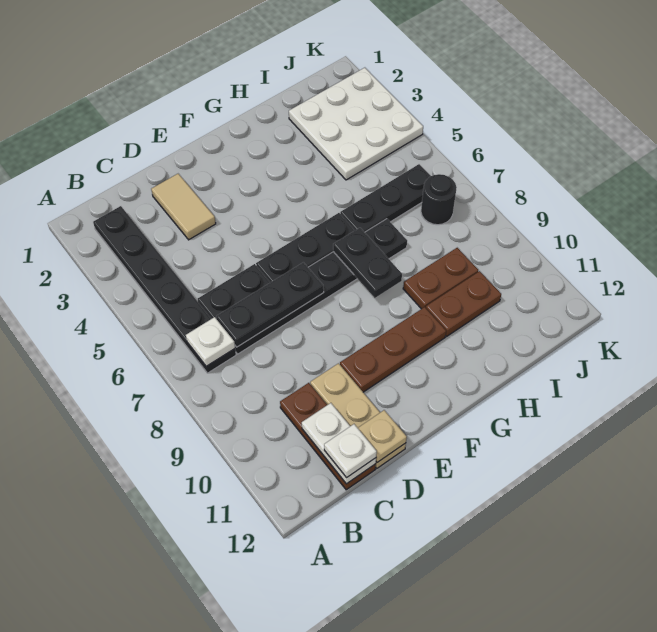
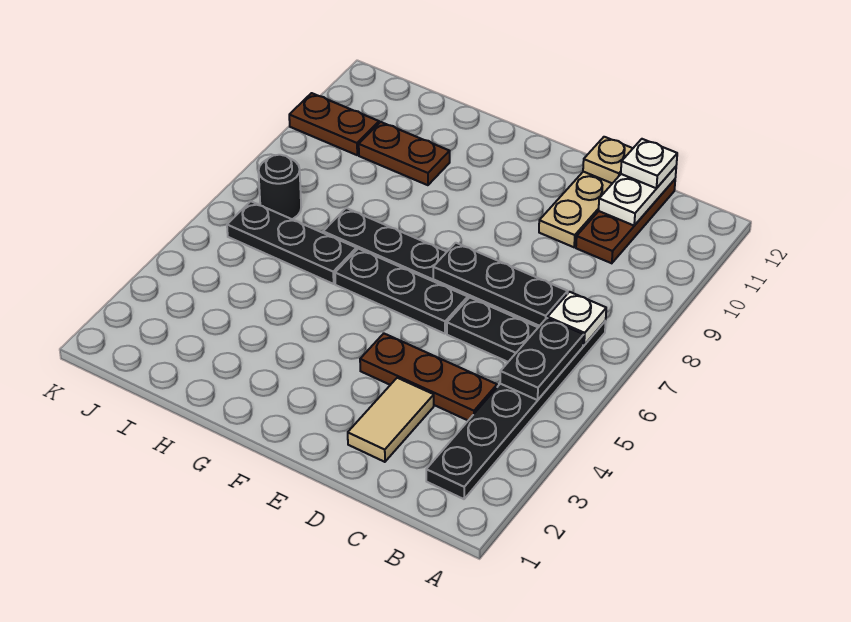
brown 1x3 plate [340,307,446,392] -> brown 1x3 plate moved to [360,334,497,420]
black 1x2 plate [333,228,402,298] -> black 1x2 plate moved to [500,318,584,400]
brown 1x2 plate [403,248,478,309] -> brown 1x2 plate moved to [289,93,379,155]
white 3x3 plate [289,68,423,180] -> none

